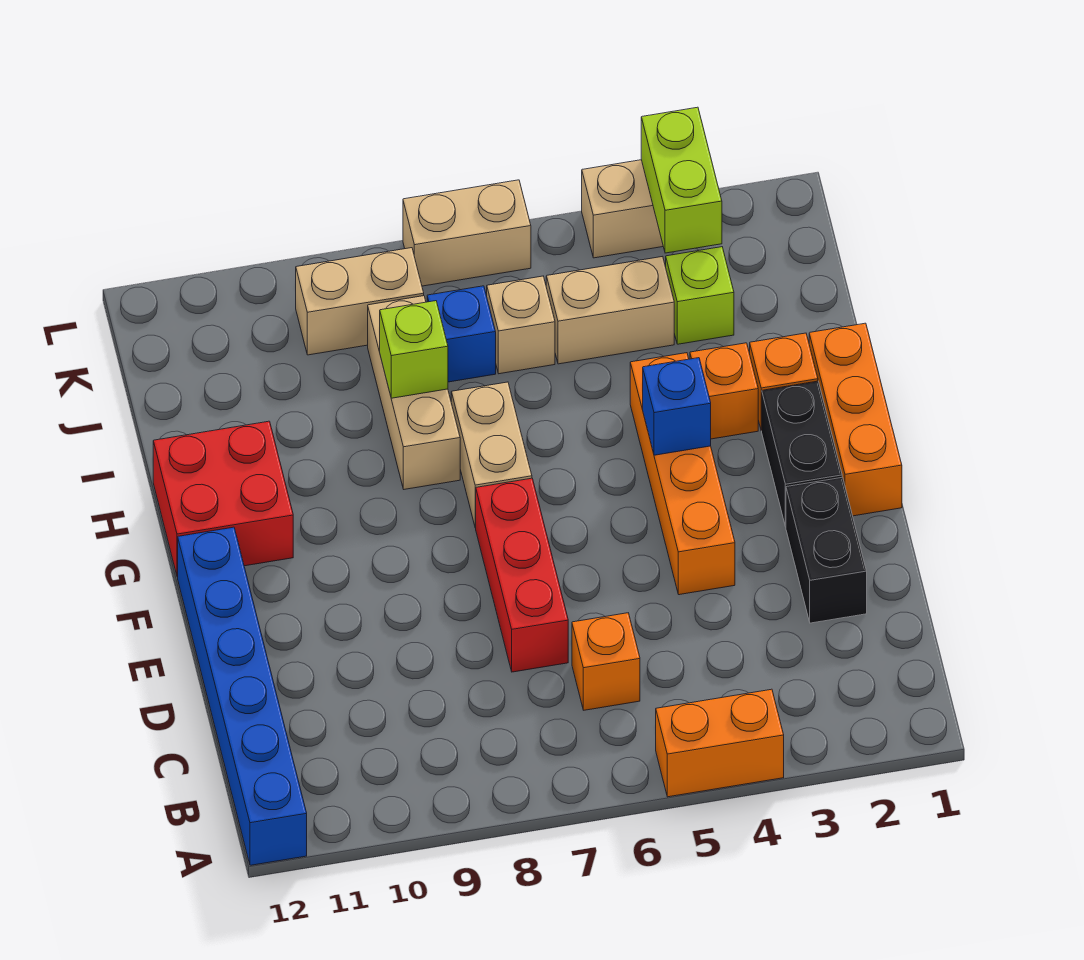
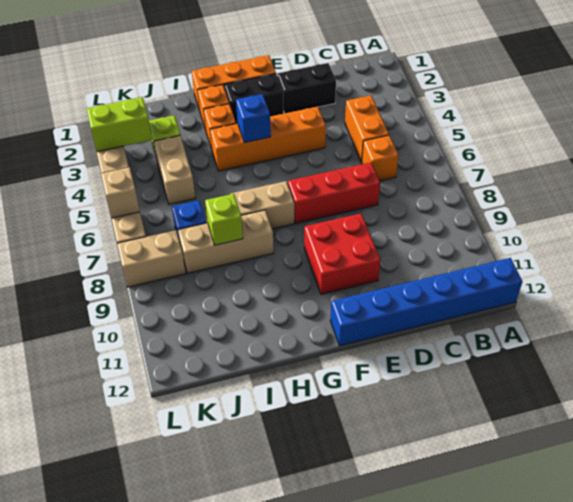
orange 1x2 brick [656,689,784,797] -> orange 1x2 brick moved to [345,95,389,162]
red 2x2 brick [153,421,293,577] -> red 2x2 brick moved to [304,213,380,294]
tan 1x1 brick [487,276,555,374] -> tan 1x1 brick moved to [101,167,140,218]
tan 1x2 brick [296,248,424,355] -> tan 1x2 brick turned to [117,230,186,287]

